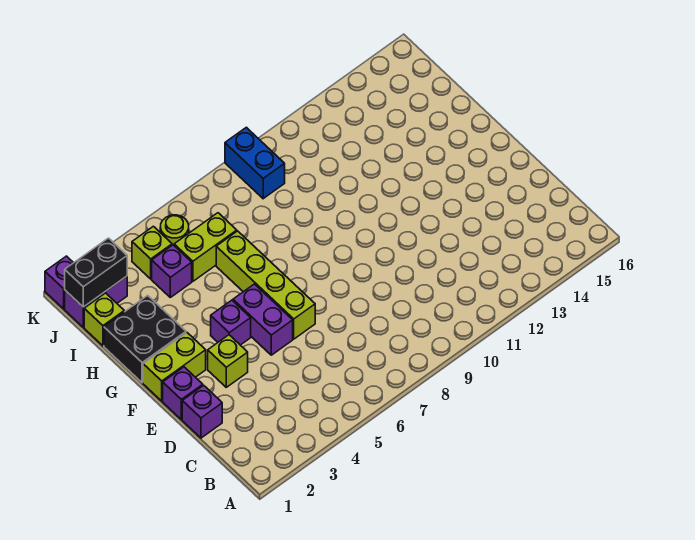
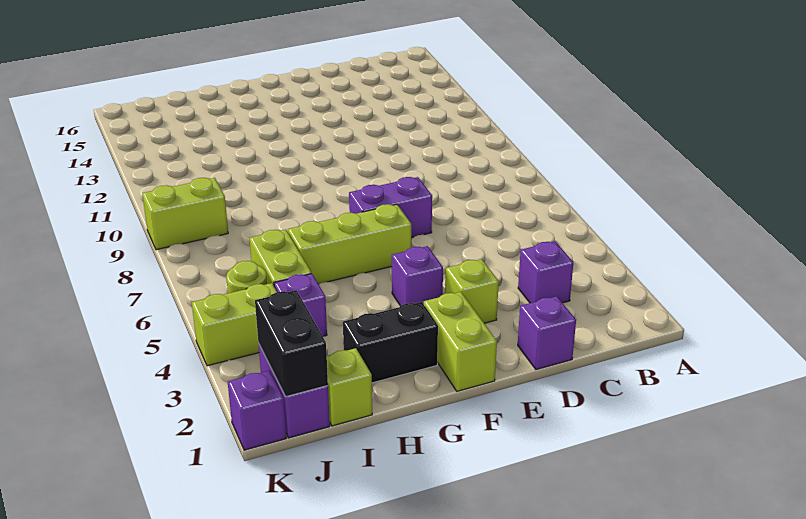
purple 1x1 brick [163,367,203,420] -> purple 1x1 brick moved to [518,241,573,303]
purple 1x2 brick [233,284,293,355] -> purple 1x2 brick moved to [349,177,432,238]
lime 1x4 brick [216,231,315,339] -> lime 1x3 brick [288,204,411,284]
black 2x2 brick [104,295,186,383] -> black 1x2 brick [343,302,438,383]
lime 1x1 brick [132,226,172,279] -> lime 1x2 brick [192,283,277,366]
blue 1x2 brick [225,127,285,199] -> lime 1x2 brick [142,178,228,250]

